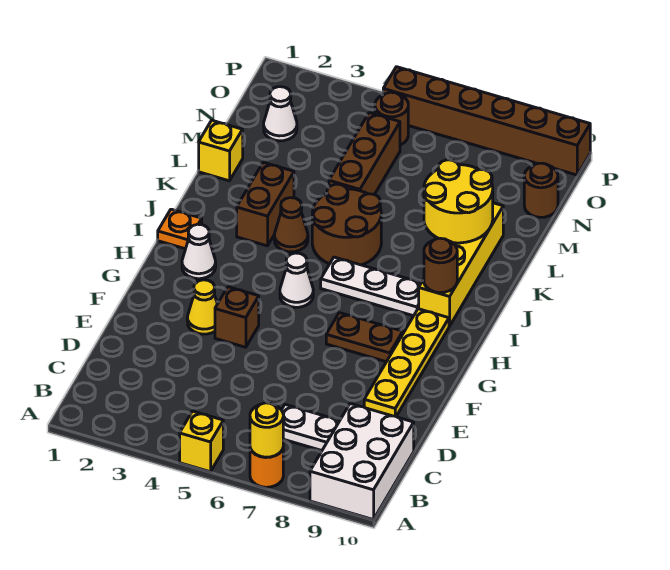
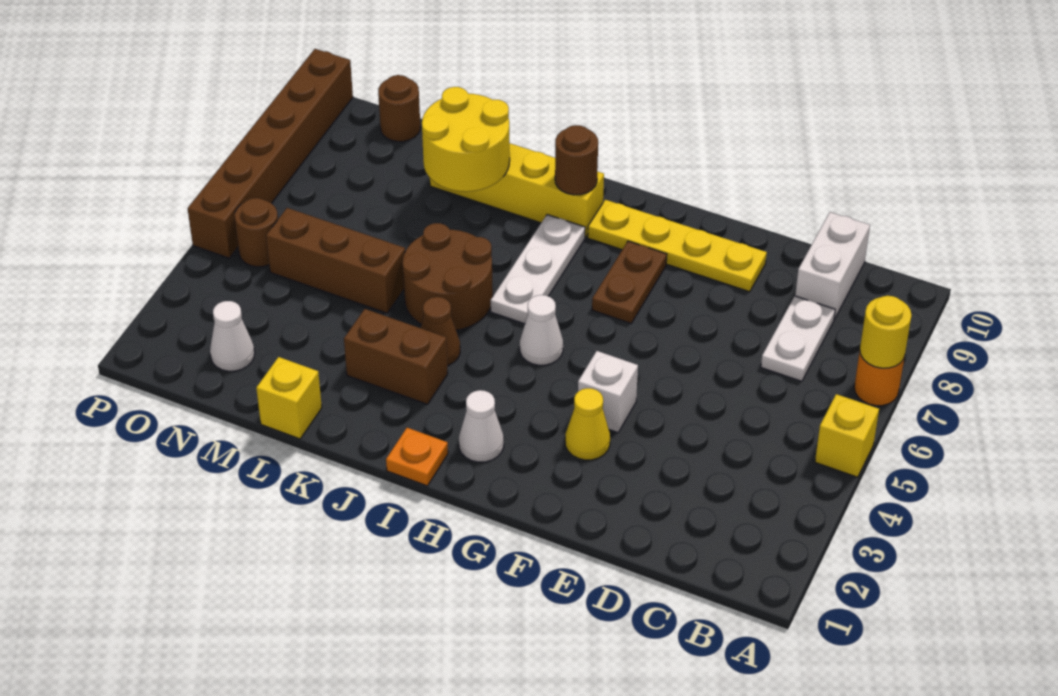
white 2x3 brick [310,404,414,520] -> white 1x2 brick [795,212,870,319]
brown 1x1 brick [215,287,259,347] -> white 1x1 brick [578,351,638,433]

